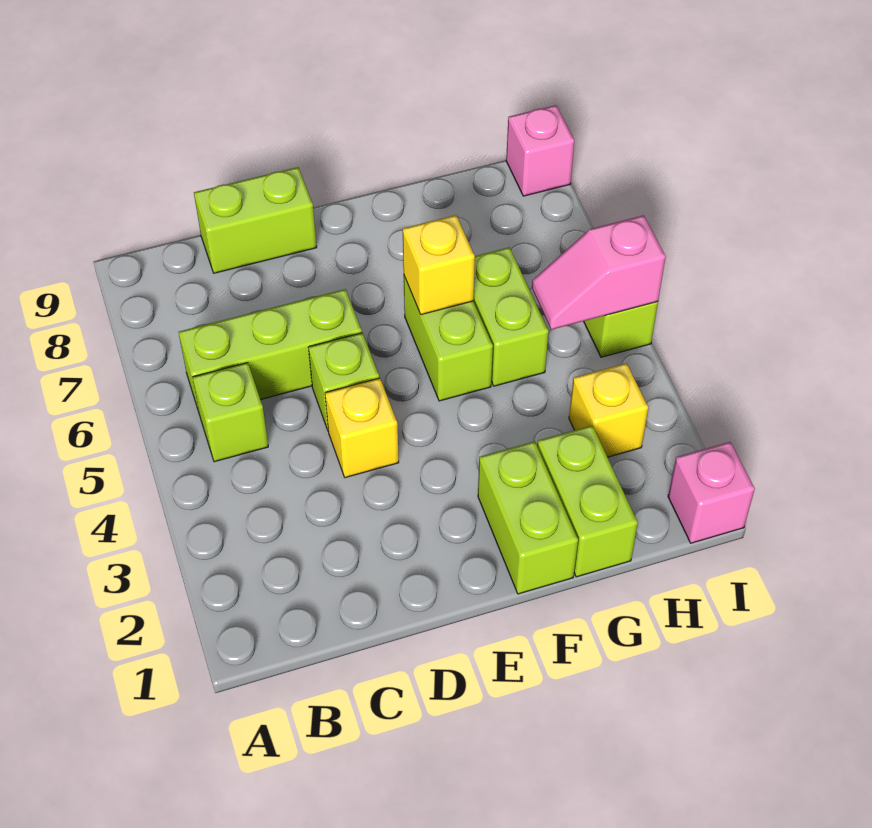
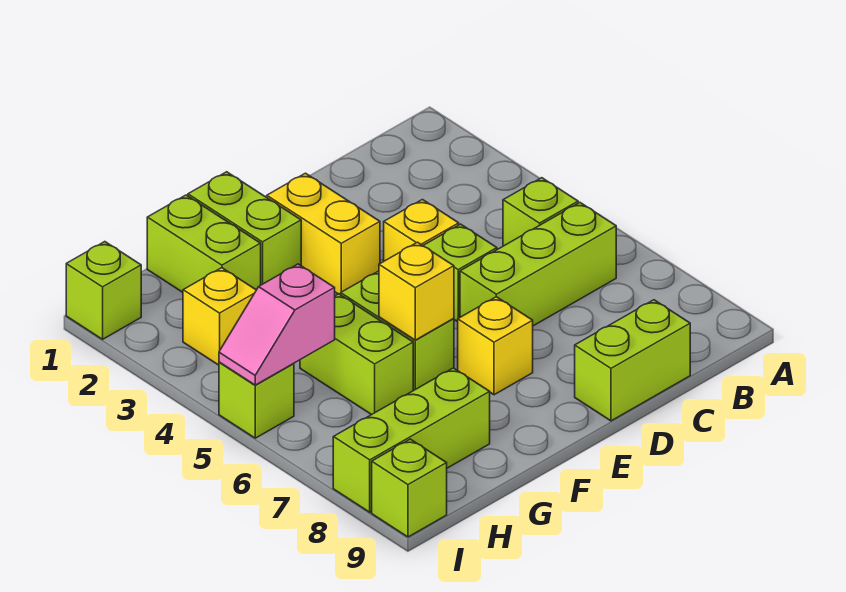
none -> yellow 1x2 brick [267,173,380,295]
none -> yellow 1x1 brick [458,297,533,395]
none -> lime 1x3 brick [333,368,490,512]
pink 1x2 slope [532,215,666,330] -> pink 1x2 slope turned to [219,264,335,385]
pink 1x1 brick [668,442,755,543] -> lime 1x1 brick [66,242,141,339]
pink 1x1 brick [506,105,575,196] -> lime 1x1 brick [372,439,447,537]

